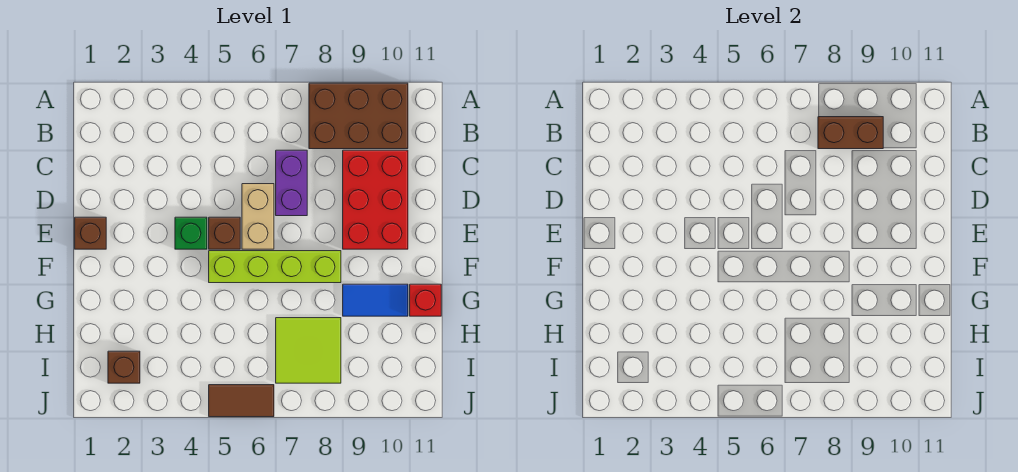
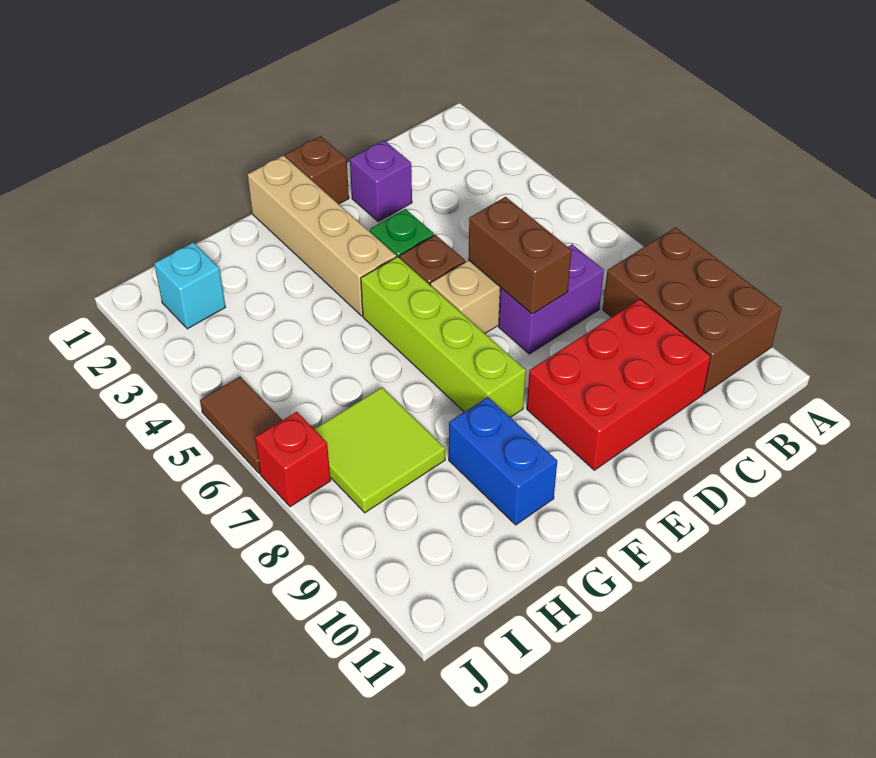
brown 1x2 brick [818,117,883,149] -> brown 1x2 brick moved to [468,197,572,314]
none -> purple 1x1 brick [350,140,412,222]
none -> tan 1x4 brick [248,155,396,316]
blue 1x2 tile [343,284,408,316] -> blue 1x2 brick [449,397,557,525]
red 1x1 brick [410,284,441,316] -> red 1x1 brick moved to [255,412,331,507]
brown 1x1 brick [108,351,140,383] -> cyan 1x1 brick [154,242,225,329]

